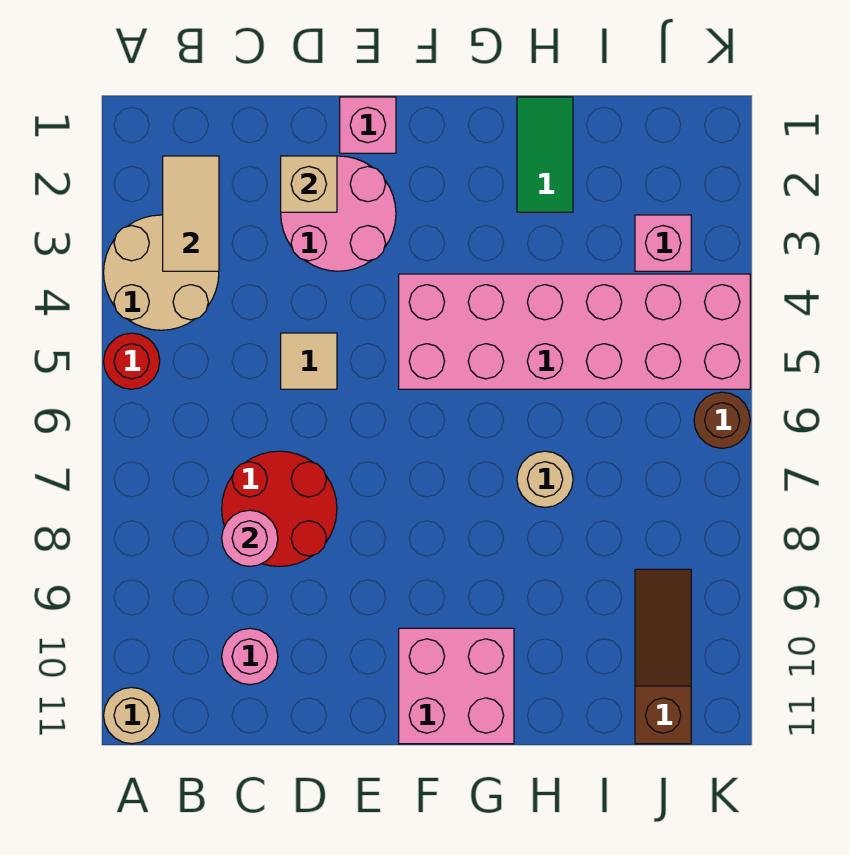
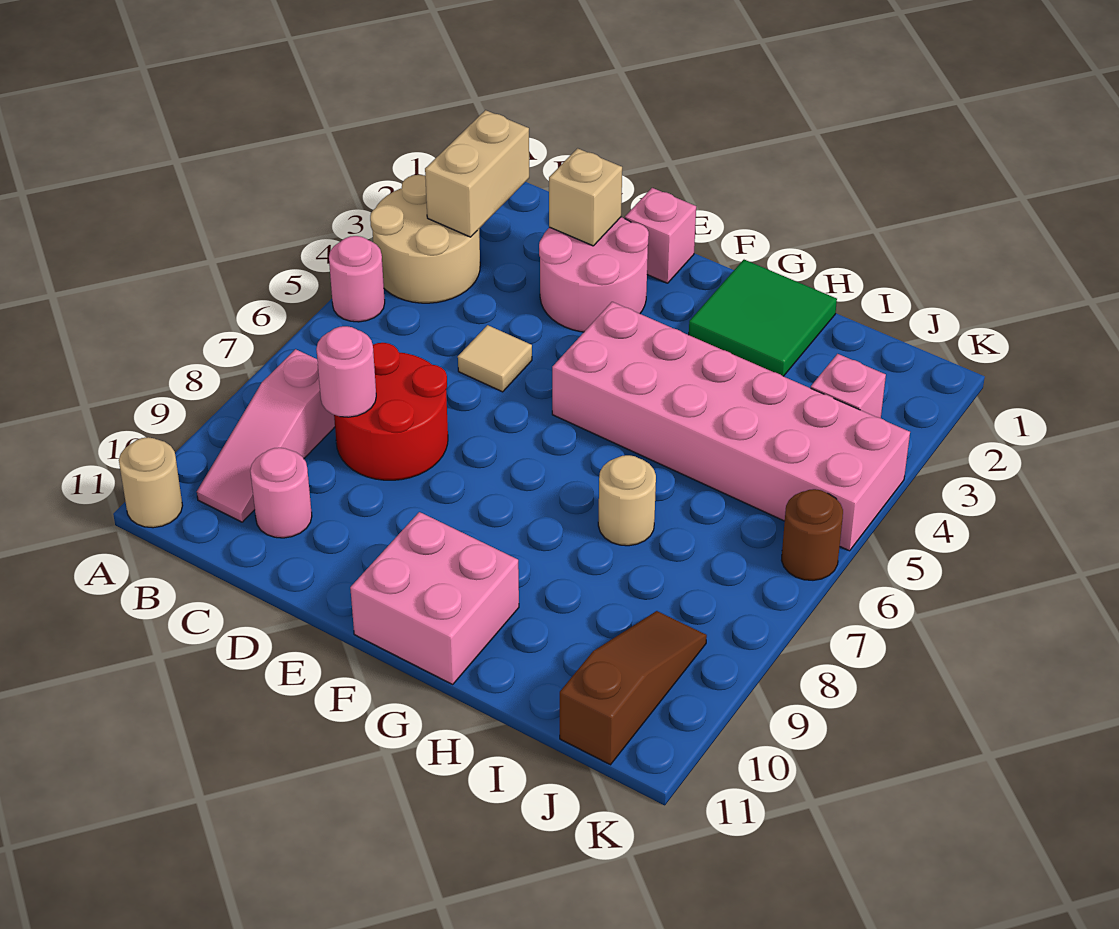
red 1x1 round brick [104,333,160,389] -> pink 1x1 round brick [329,236,385,322]
tan 1x2 tile [163,156,219,271] -> tan 1x2 brick [425,110,529,237]
none -> pink 1x3 slope [197,349,335,522]
green 1x2 tile [517,97,573,212] -> green 2x2 tile [689,260,837,376]

